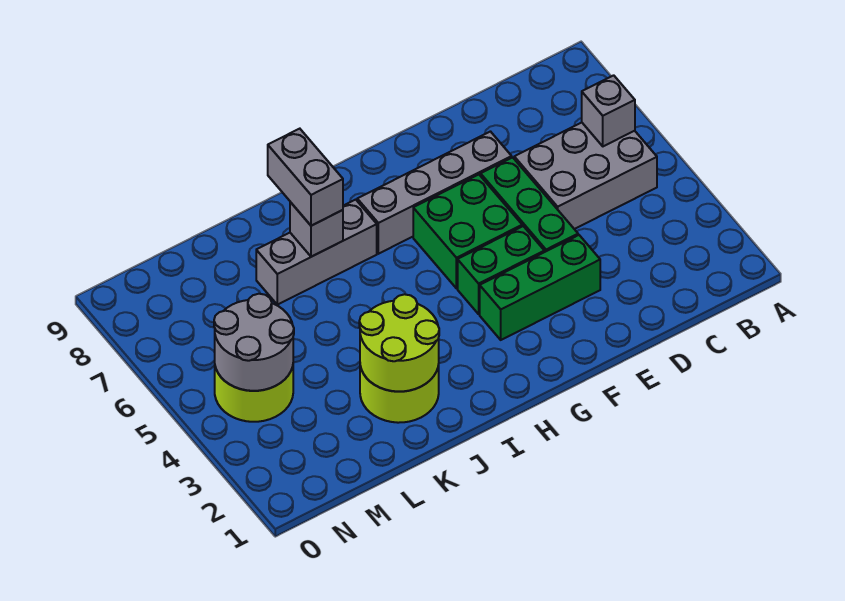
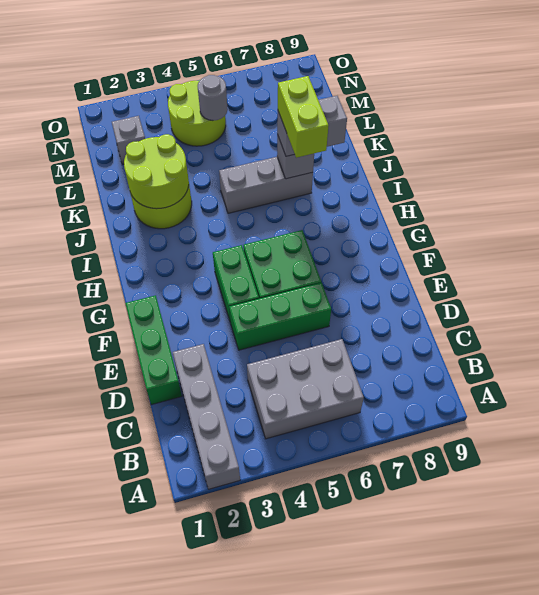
grey 2x3 brick [514,123,657,229] -> grey 2x3 brick turned to [247,339,364,439]
grey 1x1 brick [582,75,635,146] -> grey 1x1 brick moved to [112,116,145,164]
green 1x3 brick [480,235,600,340] -> green 1x3 brick moved to [125,295,182,405]
grey 1x4 brick [357,132,512,254] -> grey 1x4 brick moved to [173,344,240,489]
grey 1x3 brick [256,200,377,305] -> grey 1x3 brick turned to [219,157,313,213]
none -> lime 1x2 brick [278,76,329,158]
grey 2x2 round brick [214,294,294,391] -> grey 1x1 round brick [198,75,228,120]

